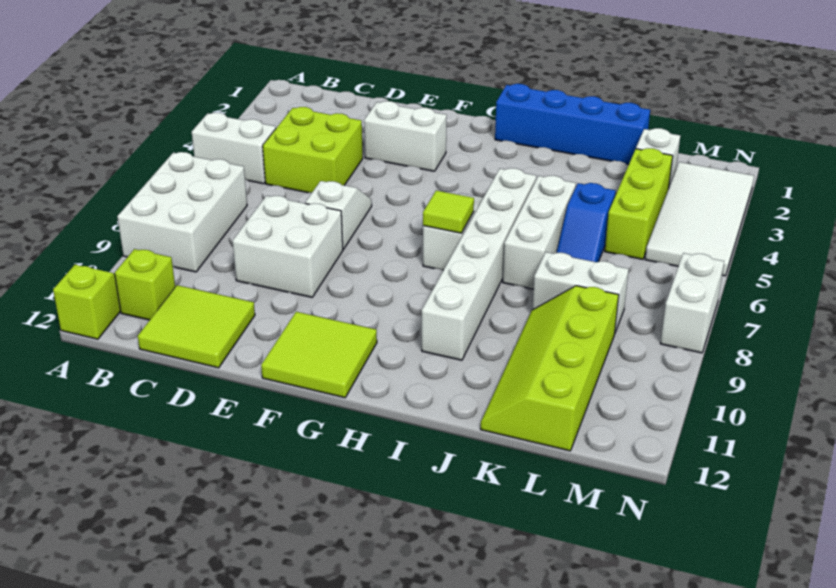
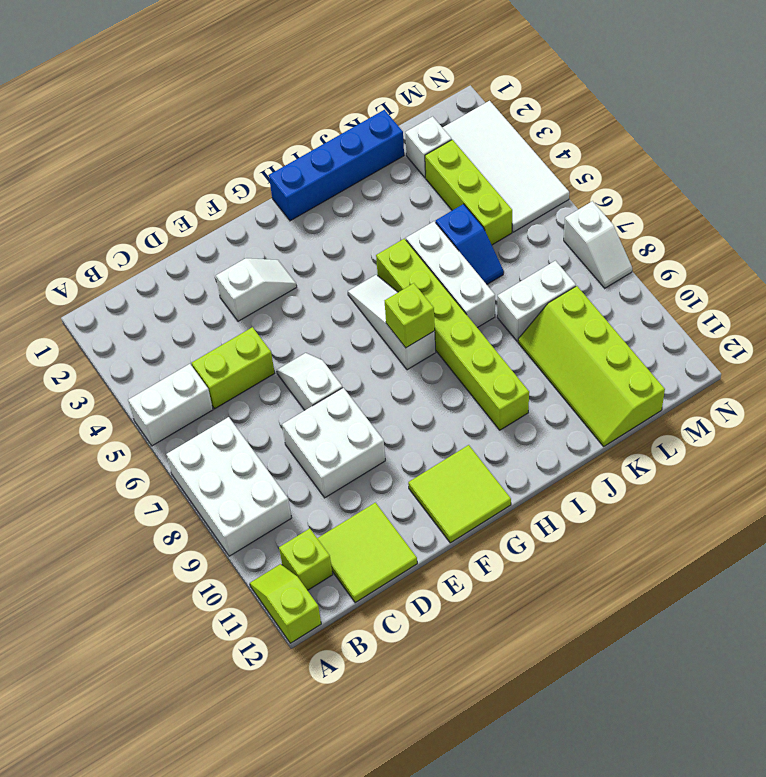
lime 2x2 brick [263,107,363,193] -> lime 1x2 brick [192,327,275,409]
white 1x2 brick [364,101,447,171] -> white 1x2 slope [216,258,297,321]
lime 1x1 tile [423,191,474,233] -> lime 1x1 brick [385,283,435,348]
white 1x6 brick [422,168,536,360] -> lime 1x6 brick [376,239,529,430]
white 1x2 brick [660,253,724,353] -> white 1x2 slope [564,201,632,288]

